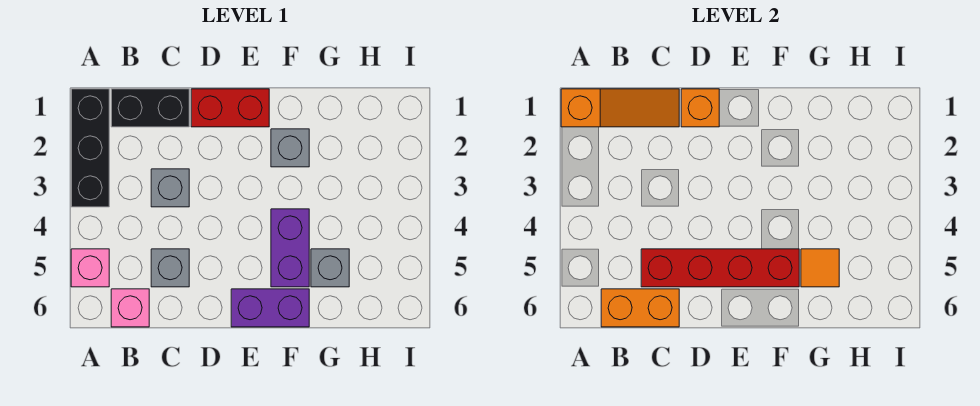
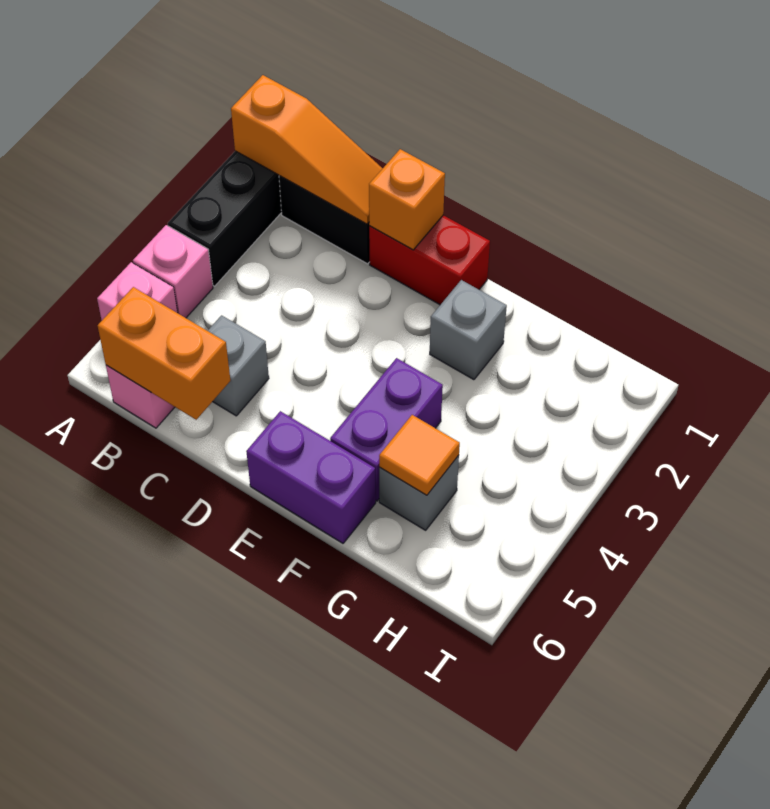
none -> pink 1x1 brick [133,225,213,318]
grey 1x1 brick [151,169,189,207] -> none
red 1x4 brick [641,249,799,287] -> none

